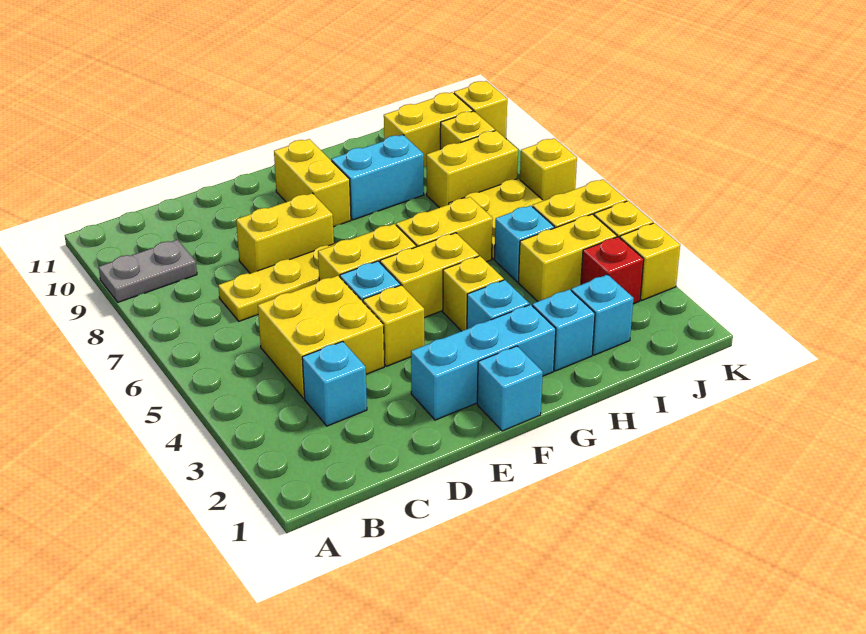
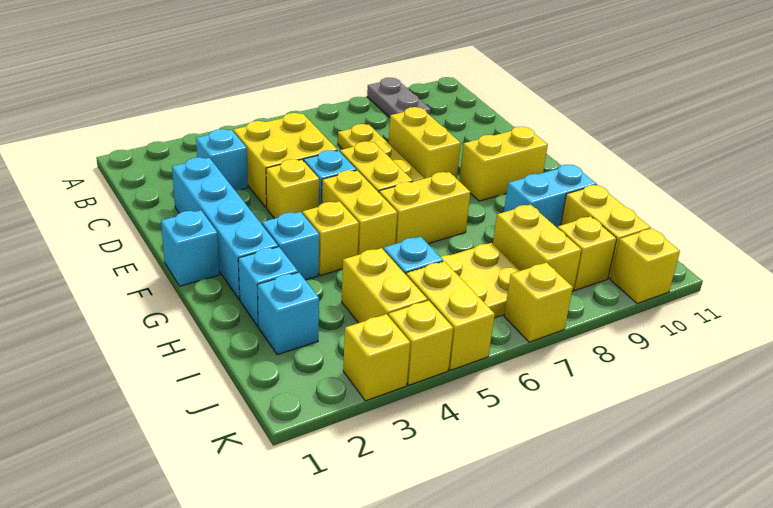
cyan 1x3 brick [411,305,556,420] -> cyan 1x4 brick [172,157,278,300]
yellow 1x2 brick [396,197,493,262] -> yellow 1x2 brick turned to [379,172,470,244]
cyan 1x2 brick [332,135,424,220] -> cyan 1x2 brick turned to [504,165,597,228]
red 1x1 brick [581,237,644,304] -> none

